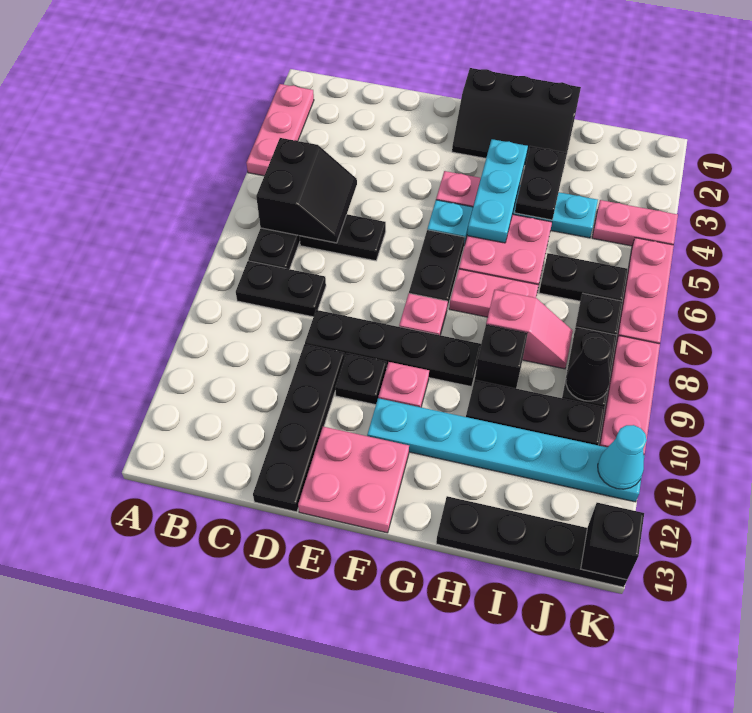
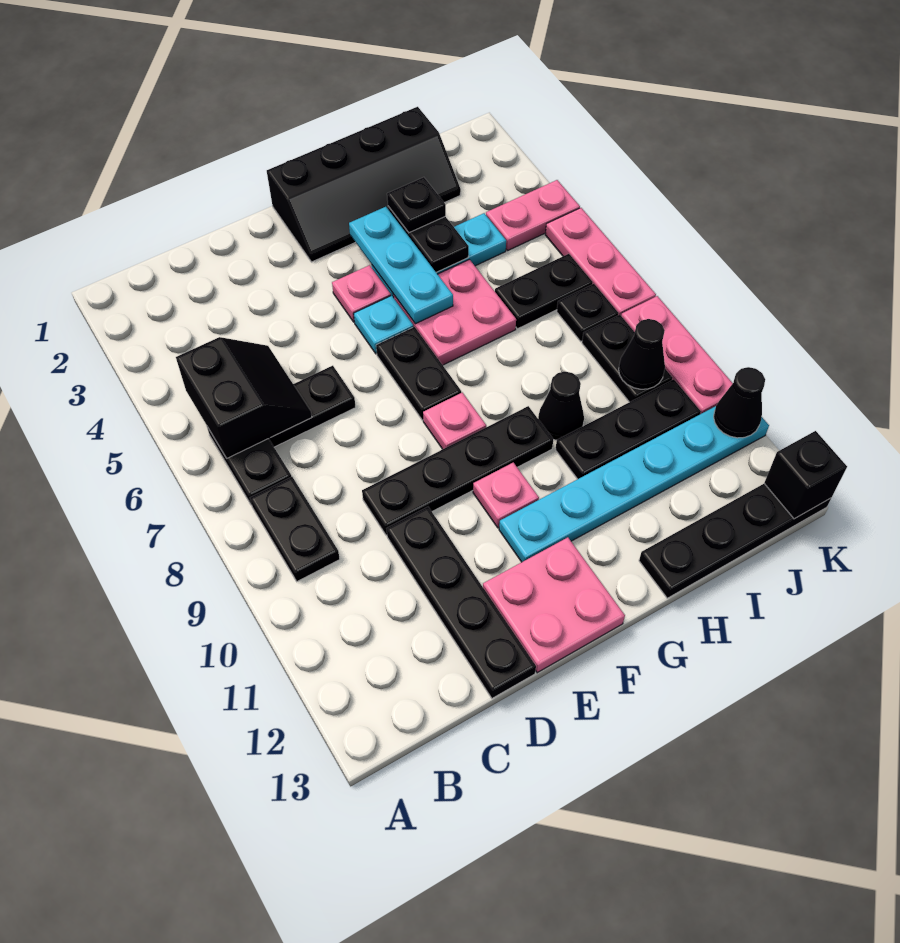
pink 1x3 plate [247,84,314,176] -> none
black 1x2 plate [236,261,326,317] -> black 1x2 plate turned to [250,477,340,582]
black 1x1 plate [335,353,387,405] -> black 1x1 plate moved to [387,177,446,233]
black 2x3 slope [452,68,581,166] -> black 2x4 slope [267,107,461,262]
pink 1x2 plate [449,269,539,317] -> none
pink 1x2 slope [486,290,573,369] -> none
black 1x1 brick [475,324,528,388] -> black 1x1 cone [538,372,584,440]
cyan 1x1 cone [598,425,647,489] -> black 1x1 cone [714,367,765,438]

